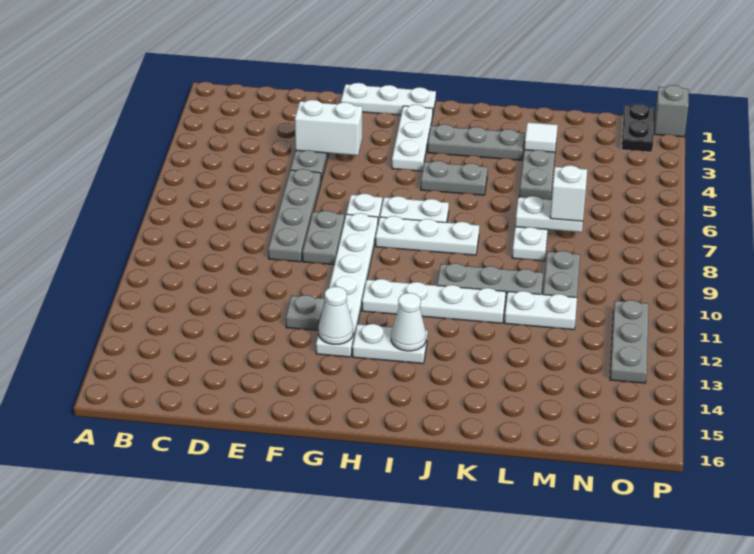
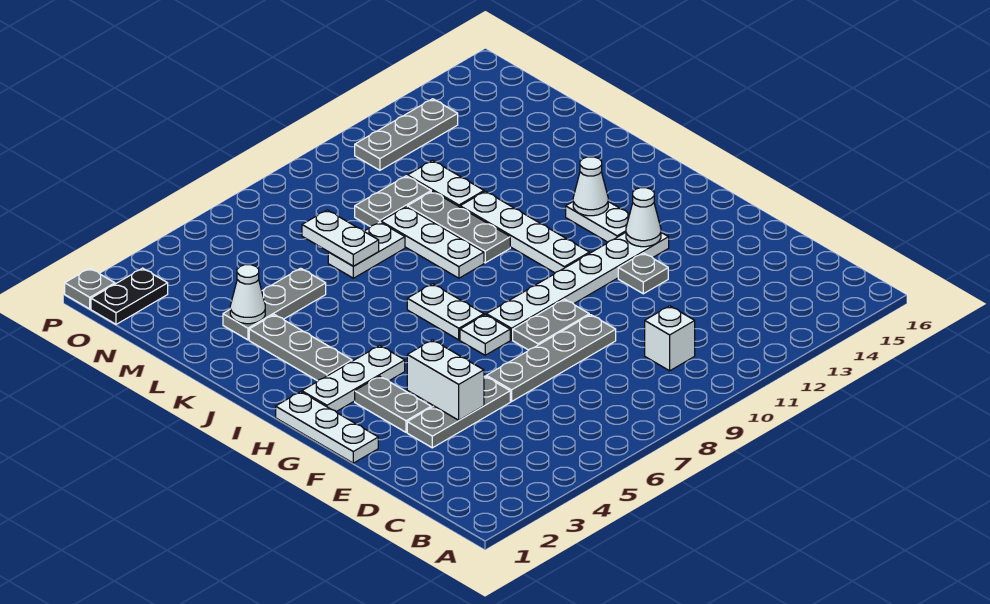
white 1x3 plate [376,216,479,255] -> white 1x3 plate moved to [381,207,484,278]
grey 1x2 plate [421,161,488,195] -> grey 1x2 plate moved to [355,376,431,432]
white 1x1 tile [524,122,558,152] -> white 1x1 cone [230,265,265,324]
white 1x1 brick [550,165,587,221] -> white 1x1 brick moved to [645,306,695,371]
grey 1x1 brick [654,85,689,137] -> grey 1x1 plate [65,268,115,309]

